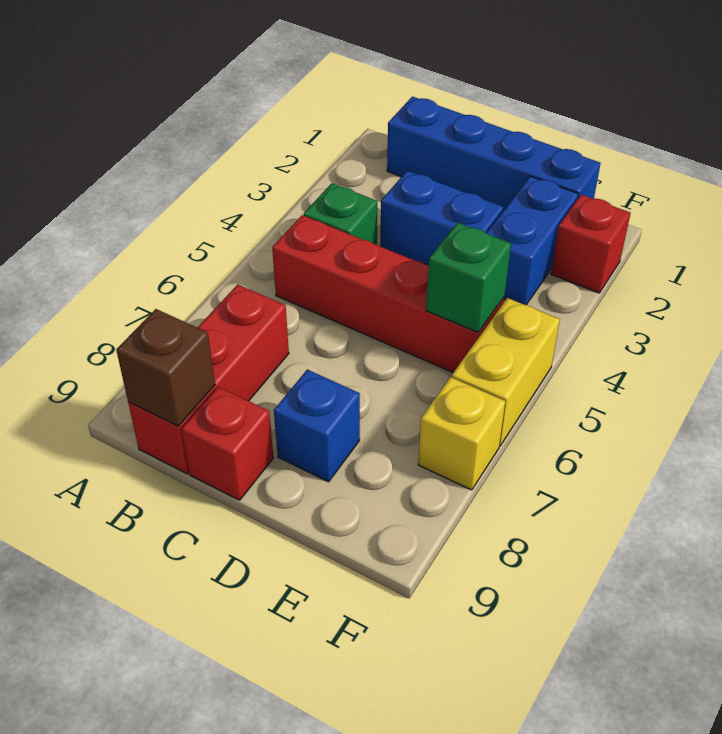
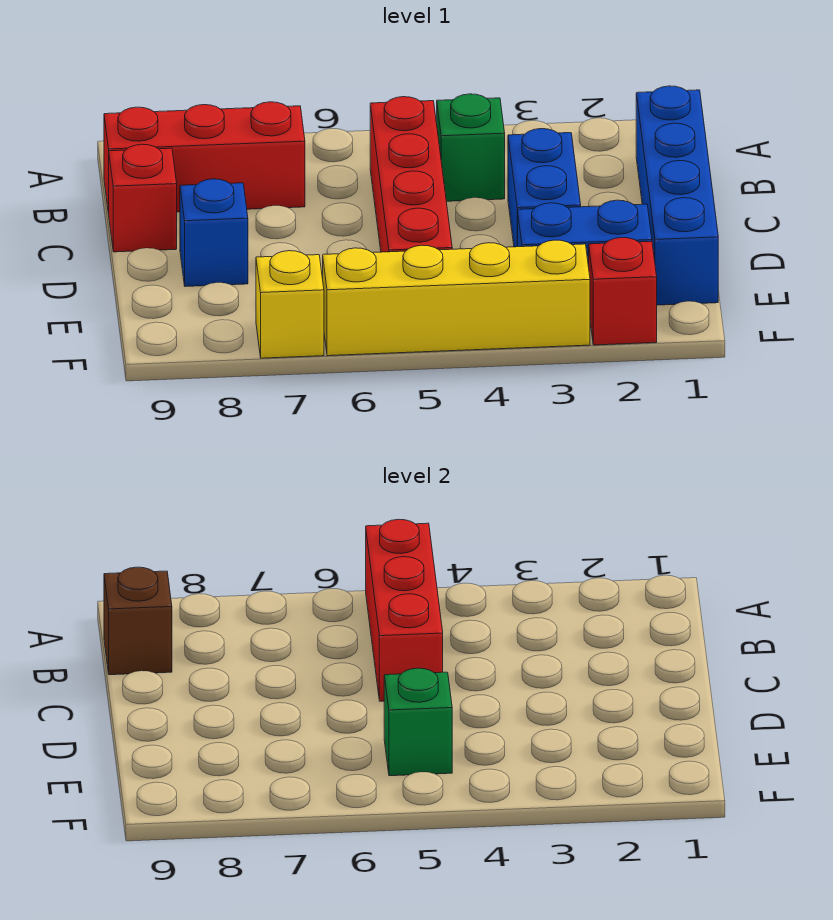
none -> red 1x3 brick [366,519,443,701]
yellow 1x2 brick [452,298,560,446] -> yellow 1x4 brick [323,240,590,356]

